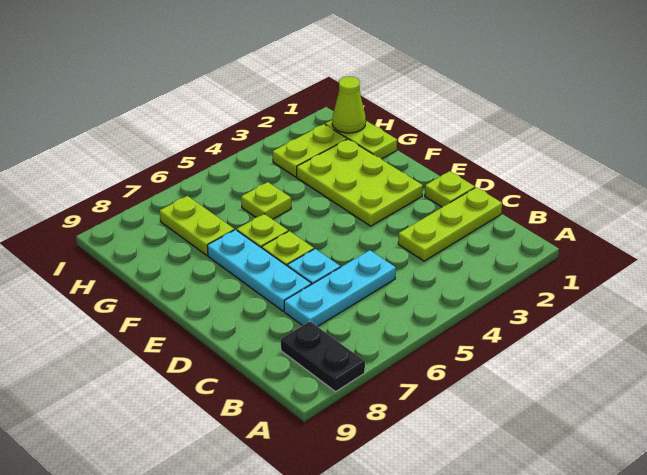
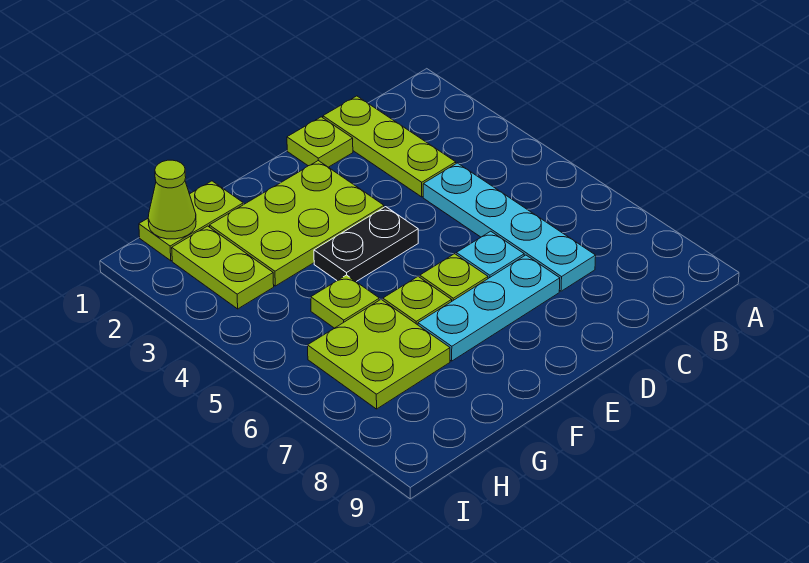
black 1x2 plate [281,321,365,391] -> black 1x2 plate moved to [314,207,418,282]
cyan 1x3 plate [284,250,396,327] -> cyan 1x4 plate [423,163,596,291]
lime 1x2 plate [160,196,234,255] -> lime 2x2 plate [308,299,450,409]

